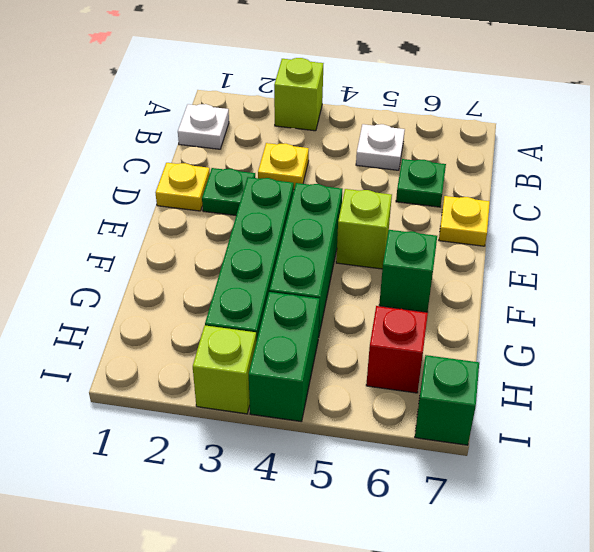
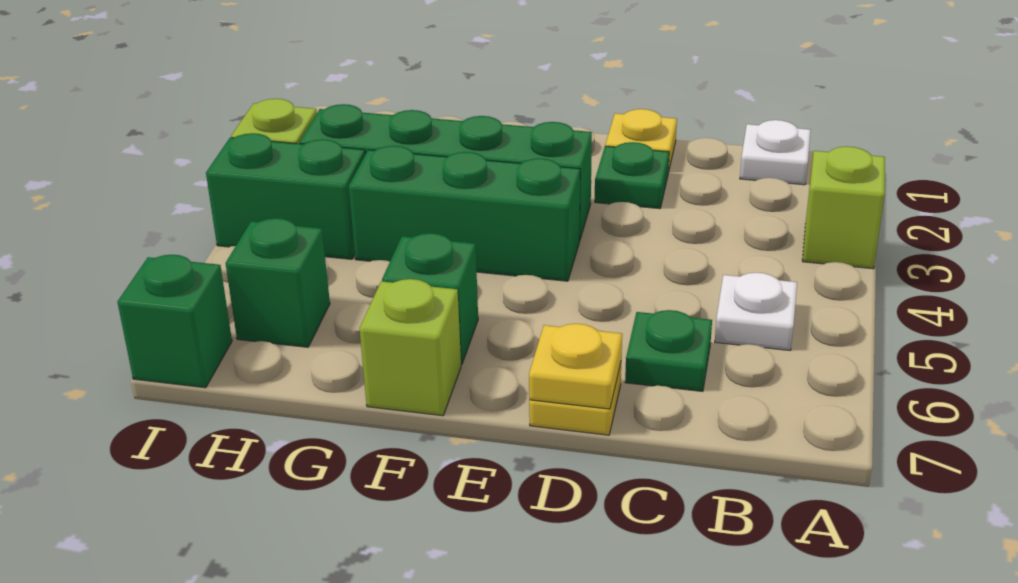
yellow 1x1 plate [258,143,309,189] -> yellow 1x1 plate moved to [529,324,622,409]
lime 1x1 brick [336,189,392,269] -> lime 1x1 brick moved to [359,279,461,416]
red 1x1 brick [366,306,428,393] -> green 1x1 brick [226,218,330,347]

